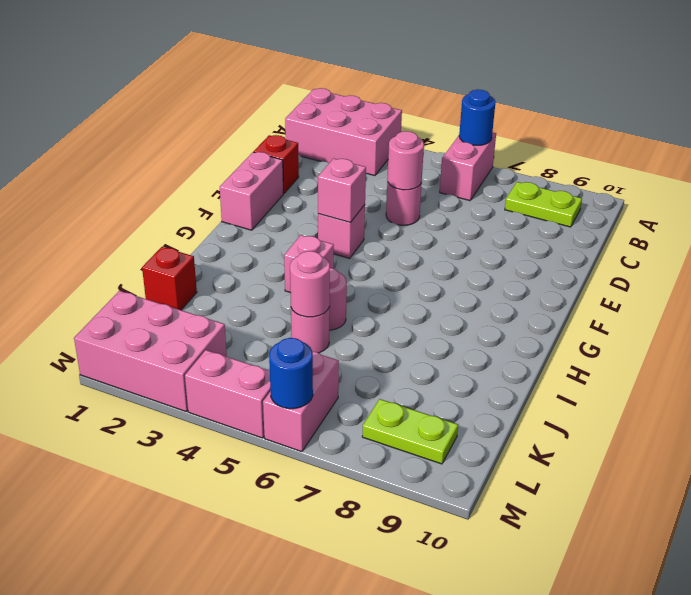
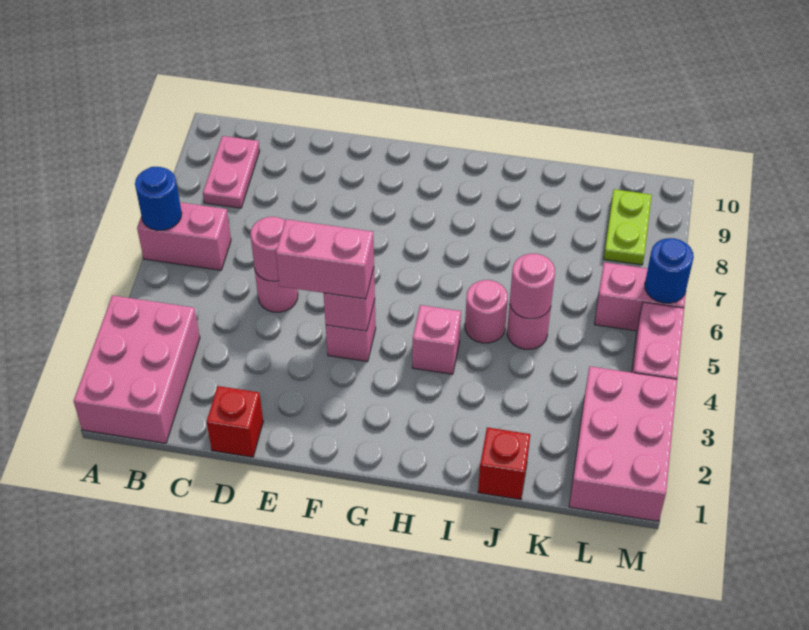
lime 1x2 plate [505,182,582,227] -> pink 1x2 plate [203,136,260,208]
pink 1x2 brick [220,152,283,230] -> pink 1x2 brick moved to [276,219,374,299]

